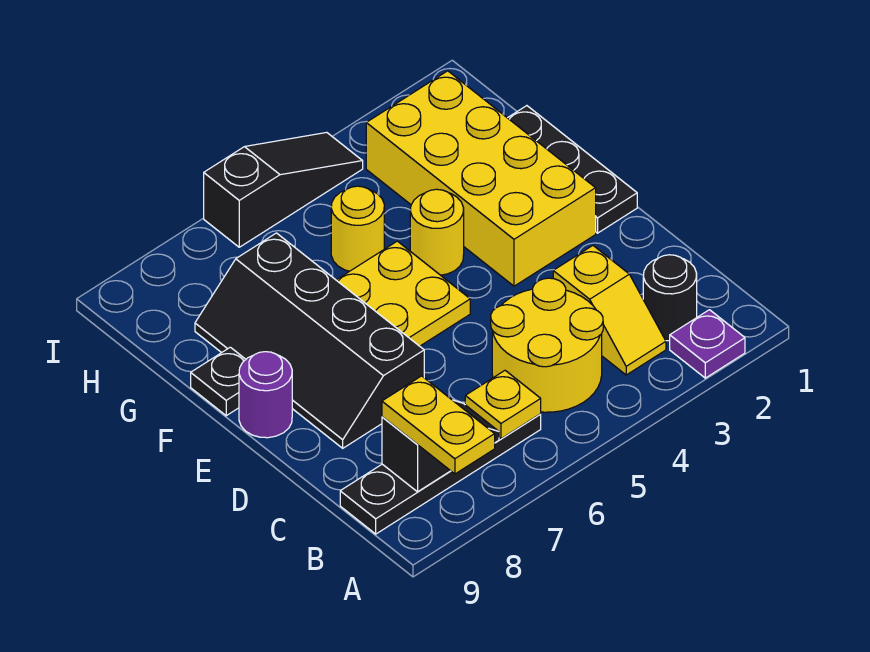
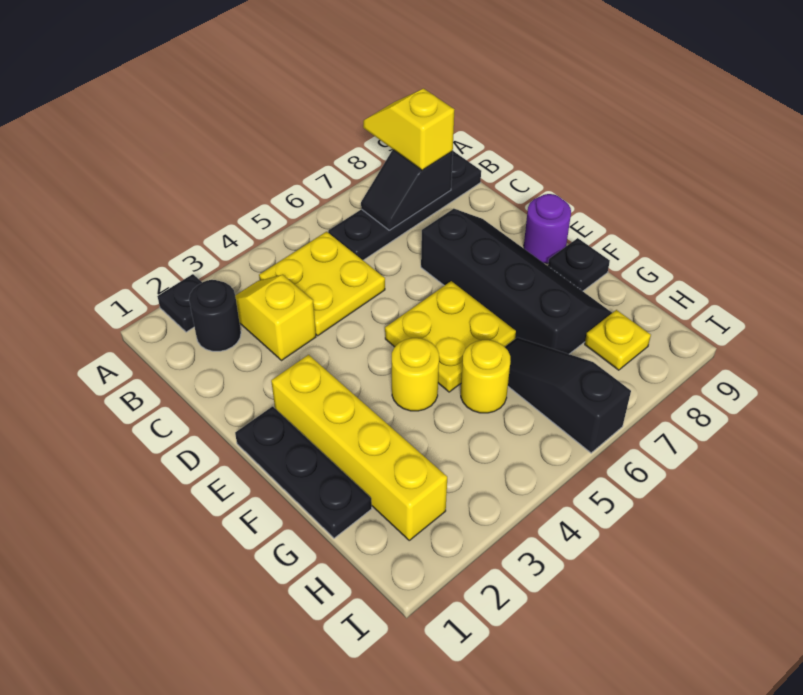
purple 1x1 plate [670,310,745,378] -> black 1x1 plate [157,274,202,332]
yellow 1x2 plate [382,376,495,474] -> yellow 1x2 slope [363,89,454,170]
yellow 2x2 round brick [491,278,603,412] -> yellow 2x2 plate [259,232,385,336]
yellow 1x1 plate [465,371,541,439] -> yellow 1x1 plate moved to [585,310,651,370]
yellow 2x4 brick [366,71,596,286] -> yellow 1x4 brick [271,355,447,540]
black 1x3 slope [204,132,363,247] -> black 1x3 slope turned to [505,337,631,453]

